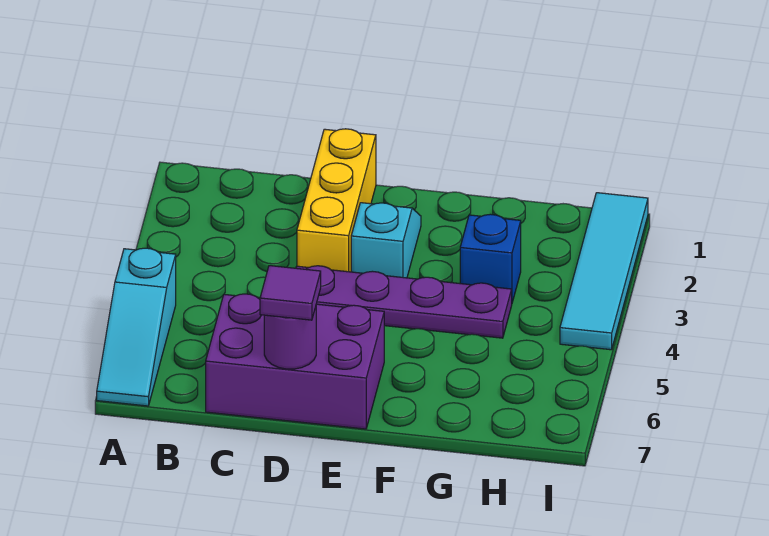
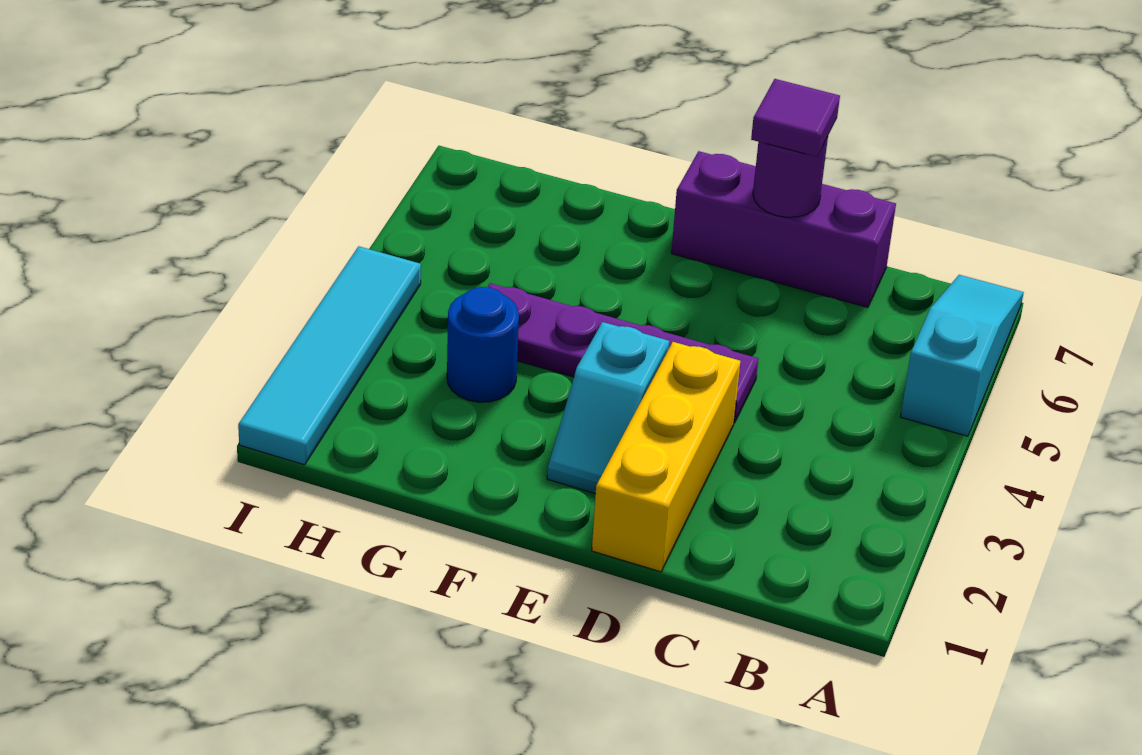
purple 2x3 brick [206,294,384,429] -> purple 1x3 brick [671,151,896,307]
blue 1x1 brick [460,214,521,302] -> blue 1x1 round brick [447,287,519,402]

